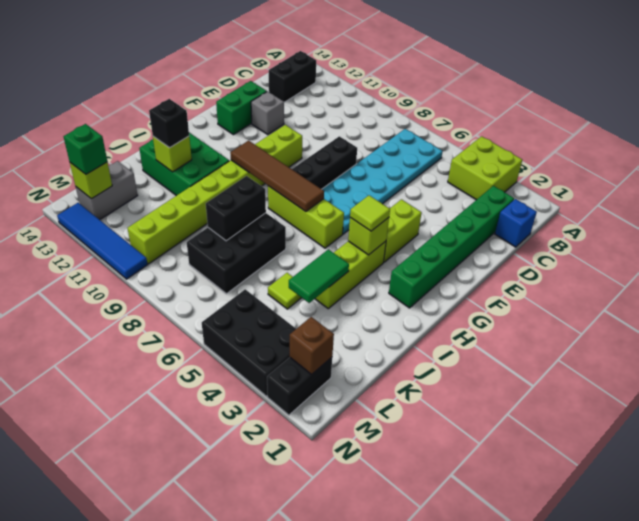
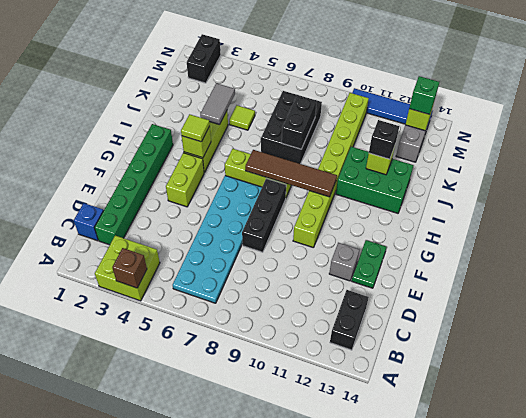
green 1x2 brick [216,81,267,135] -> green 1x2 plate [352,240,386,288]
green 1x2 tile [289,249,349,303] -> grey 1x2 tile [200,83,235,125]
brown 1x1 brick [290,317,334,374] -> brown 1x1 brick moved to [112,248,147,288]
black 2x3 brick [202,289,296,396] -> none

